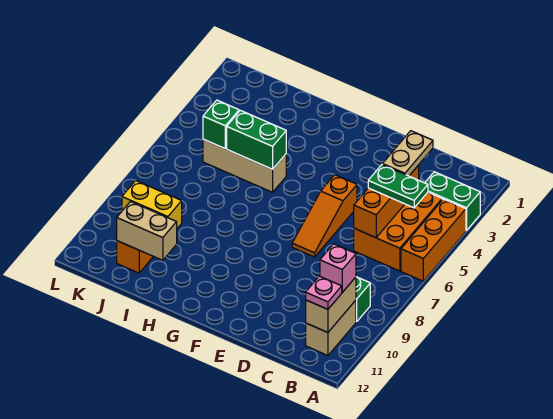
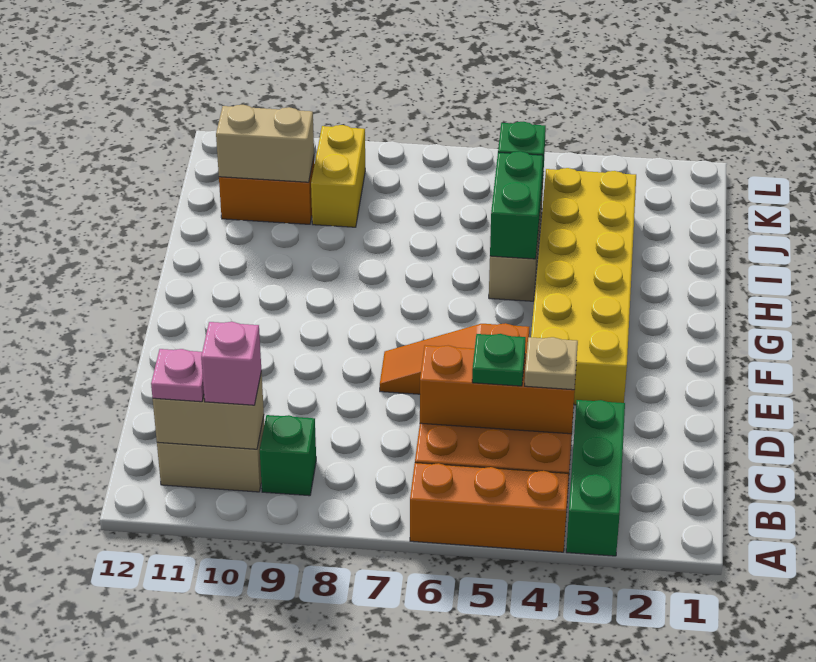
green 1x2 brick [425,172,480,231] -> green 1x3 brick [566,400,625,556]
green 1x2 plate [368,164,428,208] -> green 1x1 plate [472,334,526,386]
tan 1x2 plate [383,131,433,176] -> tan 1x1 plate [525,337,578,390]
none -> yellow 2x6 brick [531,168,636,405]
tan 1x2 brick [117,202,177,260] -> tan 1x2 brick turned to [216,105,314,182]

